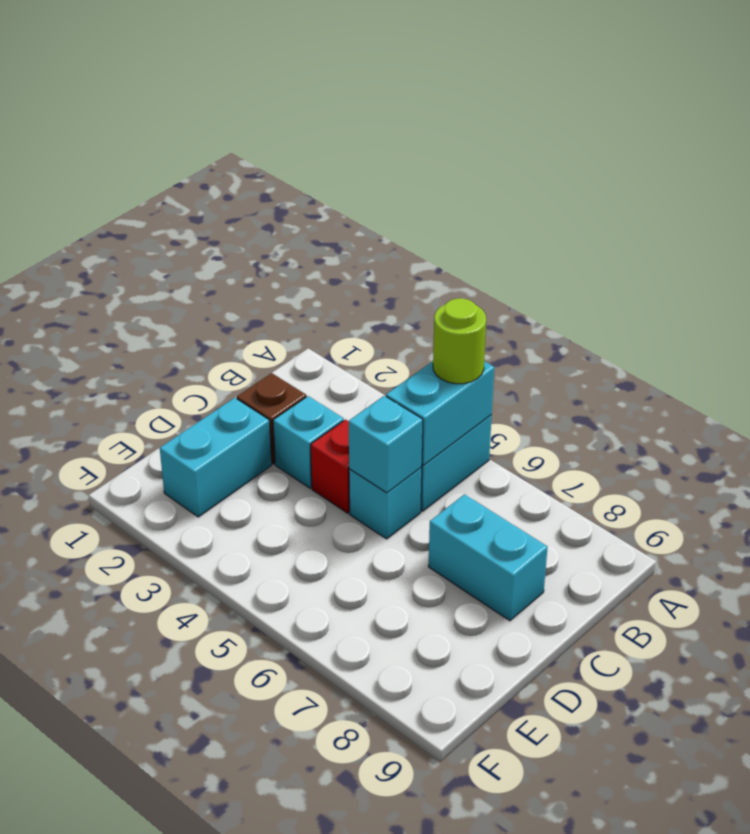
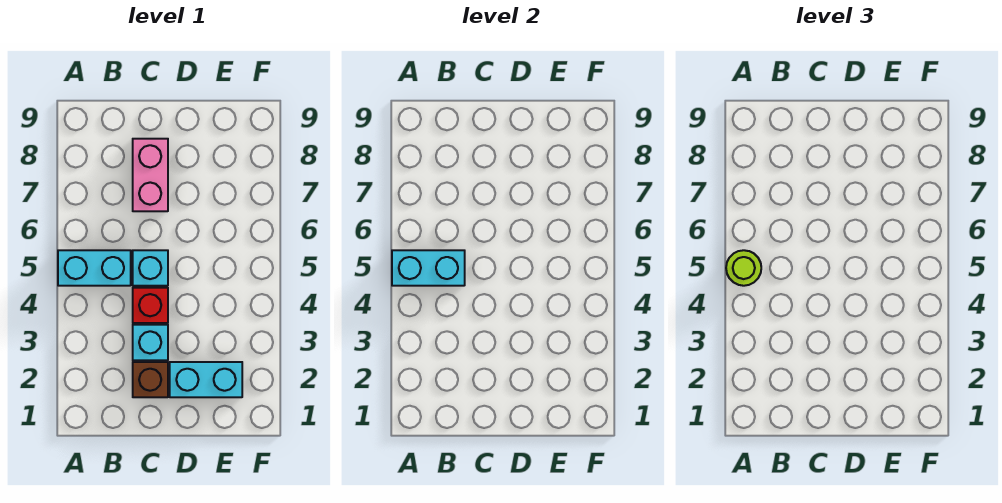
cyan 1x1 brick [349,396,423,493] -> none
cyan 1x2 brick [429,494,548,621] -> pink 1x2 brick [133,139,168,211]

